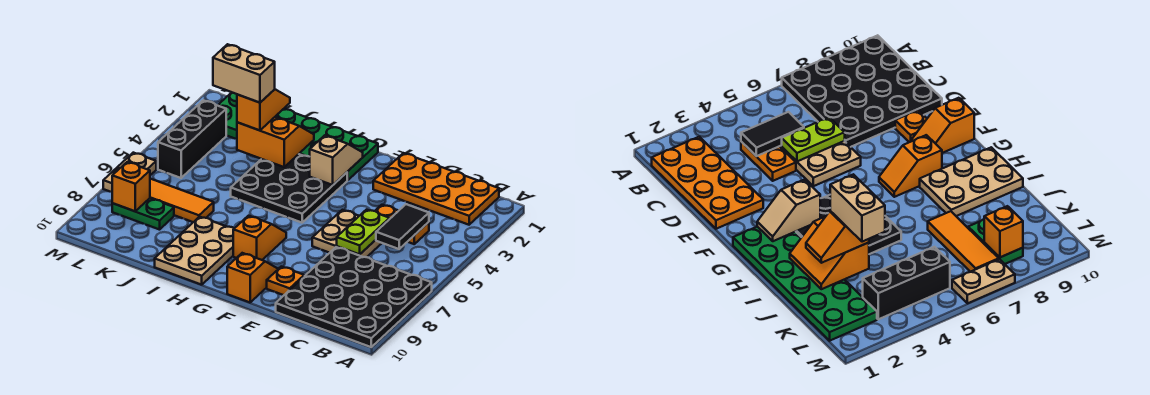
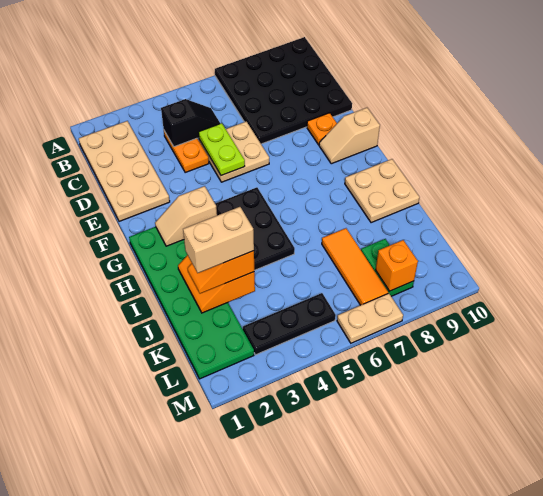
orange 2x4 plate [373,153,499,225] -> tan 2x4 plate [79,121,170,221]
black 1x2 tile [376,204,429,249] -> black 1x2 slope [161,99,220,147]
lime 1x2 plate [337,210,389,254] -> lime 1x2 plate turned to [198,123,245,176]
orange 1x2 slope [227,253,278,302] -> tan 1x2 slope [319,108,380,164]
orange 1x2 slope [233,216,286,260] -> none
tan 2x3 plate [155,217,234,285] -> tan 2x2 plate [345,159,420,223]
tan 1x2 brick [213,44,275,103] -> tan 1x2 brick turned to [183,207,254,273]
black 1x3 brick [158,100,226,178] -> black 1x3 plate [243,293,336,355]

